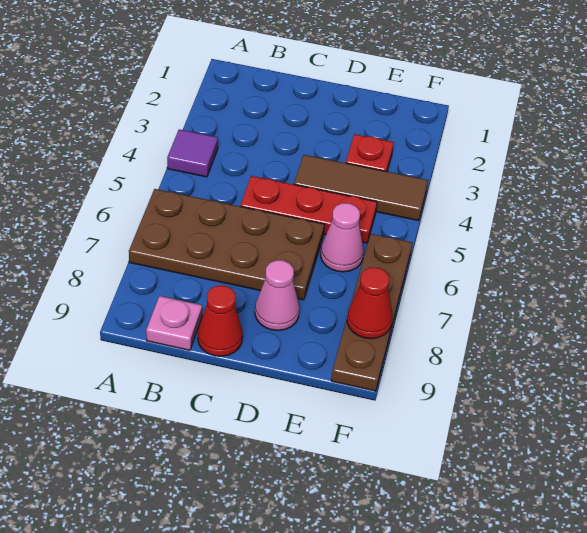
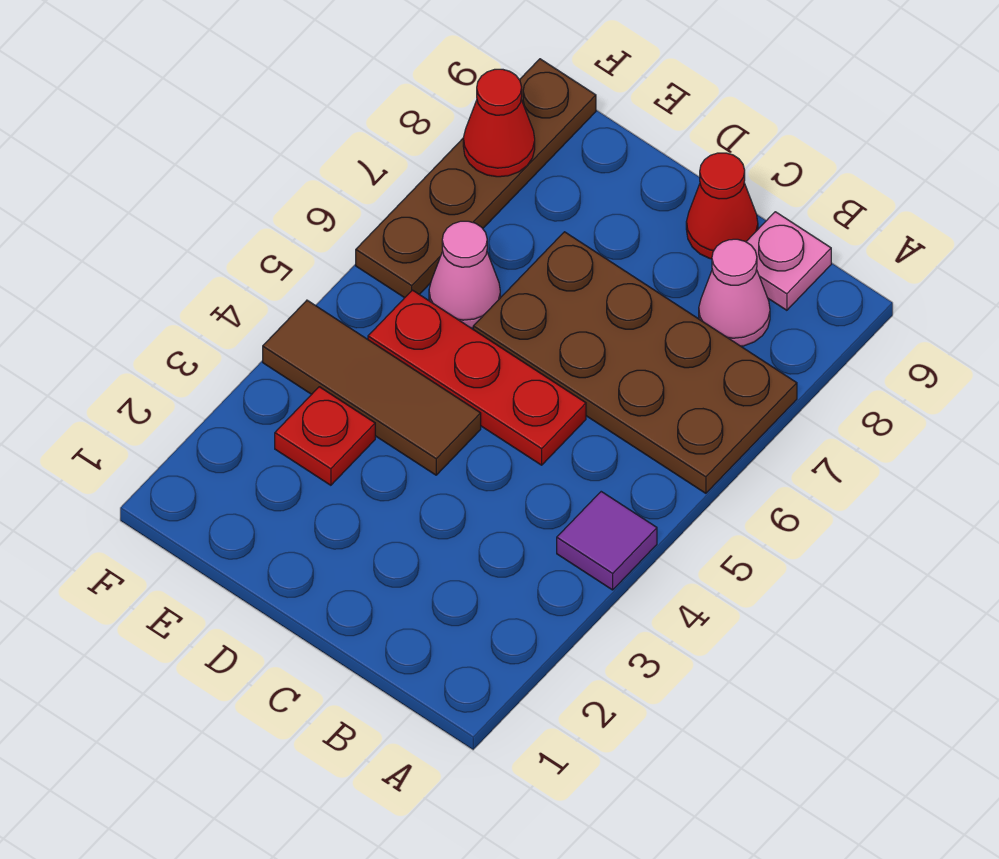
pink 1x1 cone [255,260,299,331] -> pink 1x1 cone moved to [699,239,770,346]

